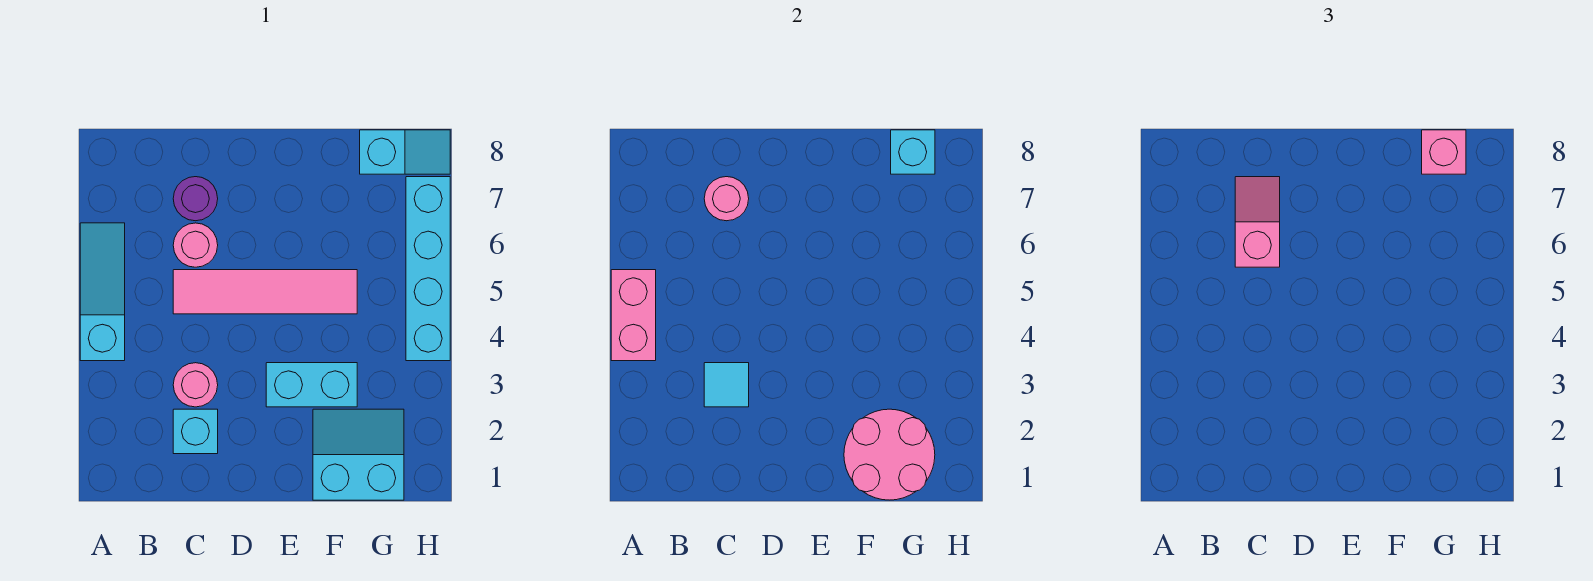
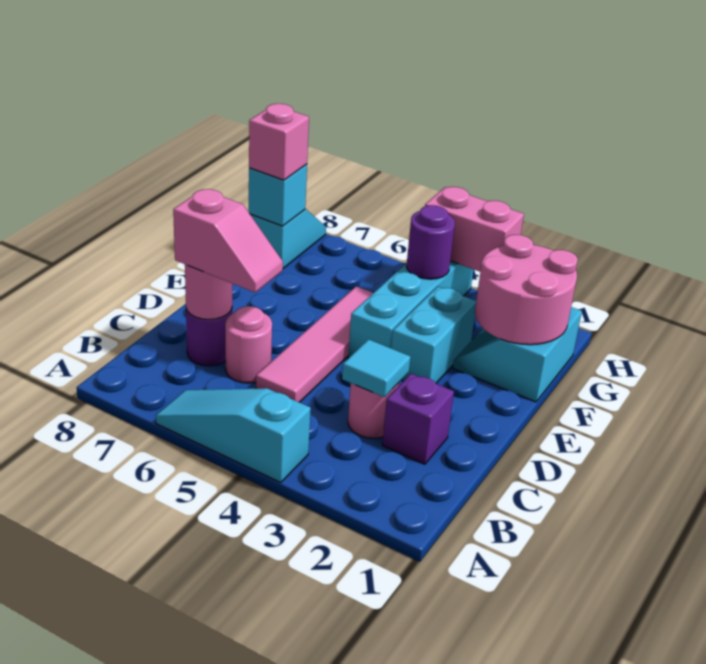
pink 1x2 brick [611,270,656,361] -> pink 1x2 brick moved to [425,187,524,272]
cyan 1x1 brick [173,409,218,454] -> purple 1x1 brick [382,374,454,464]
pink 1x2 slope [1235,177,1280,267] -> pink 1x2 slope turned to [173,189,283,292]
none -> purple 1x1 round brick [406,205,455,279]
cyan 1x4 brick [406,177,450,361] -> cyan 1x4 brick turned to [348,261,473,358]

